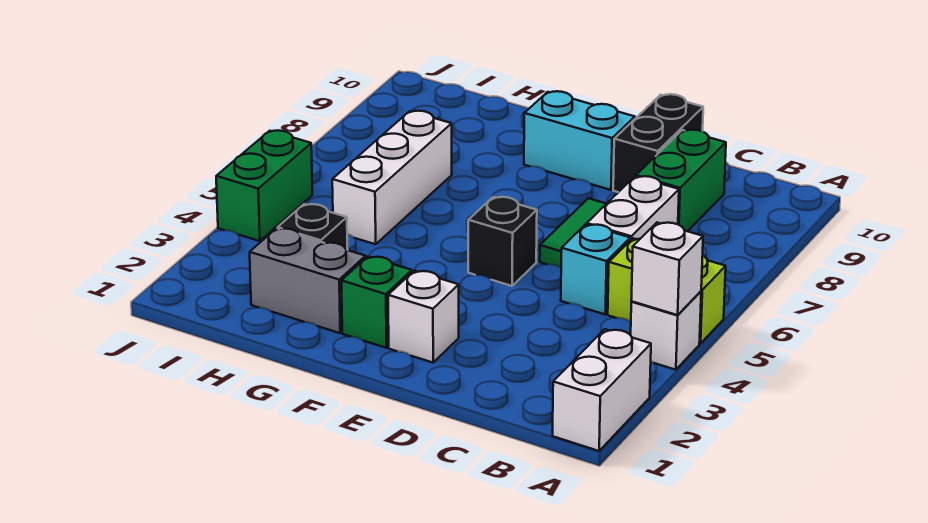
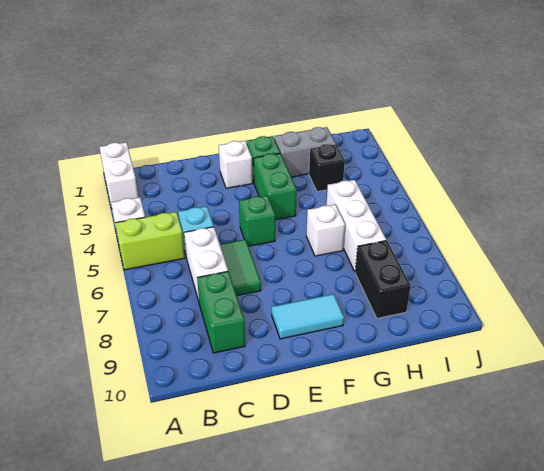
white 1x1 brick [631,223,703,315] -> white 1x1 brick moved to [306,204,345,256]
black 1x2 brick [613,94,703,192] -> black 1x2 brick moved to [355,241,411,318]
black 1x1 brick [468,197,537,286] -> green 1x1 brick [239,196,275,246]
cyan 1x2 brick [524,91,635,190] -> cyan 1x2 tile [272,294,344,339]
green 1x2 brick [216,130,312,241] -> green 1x2 brick moved to [254,153,297,220]

